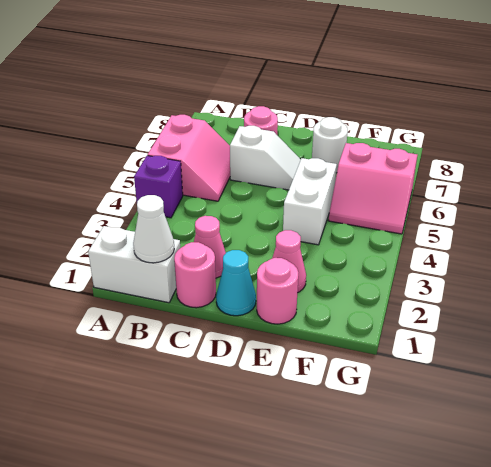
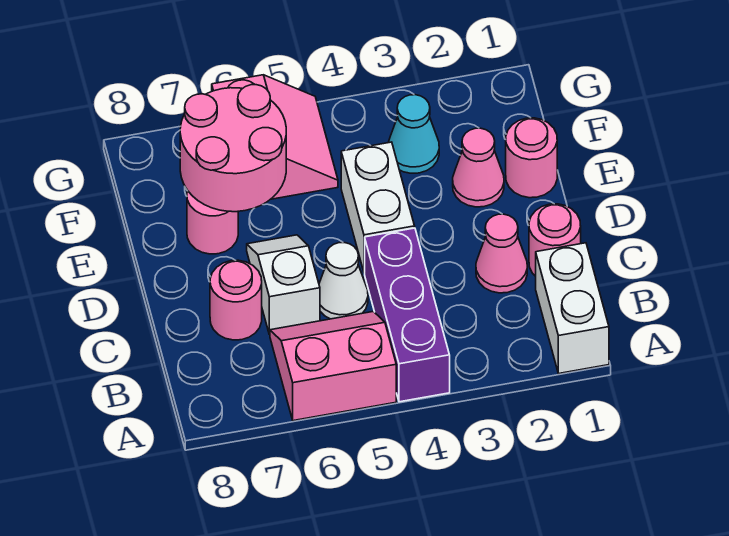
purple 1x1 brick [134,156,183,218] -> purple 1x3 brick [365,228,450,402]
white 1x1 cone [133,195,174,263] -> white 1x1 cone moved to [319,243,368,319]
cyan 1x1 cone [216,250,256,316] -> cyan 1x1 cone moved to [388,95,439,173]
white 1x2 brick [283,158,337,245] -> white 1x2 brick turned to [341,142,415,273]
none -> pink 2x2 round brick [180,85,286,212]
white 1x1 round brick [312,117,348,173] -> pink 1x1 round brick [187,191,238,254]

